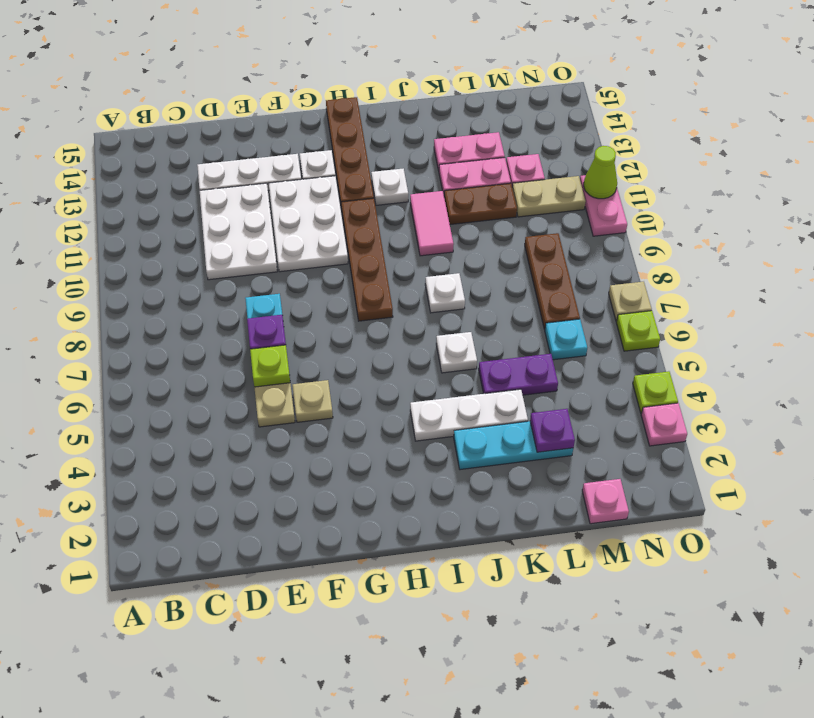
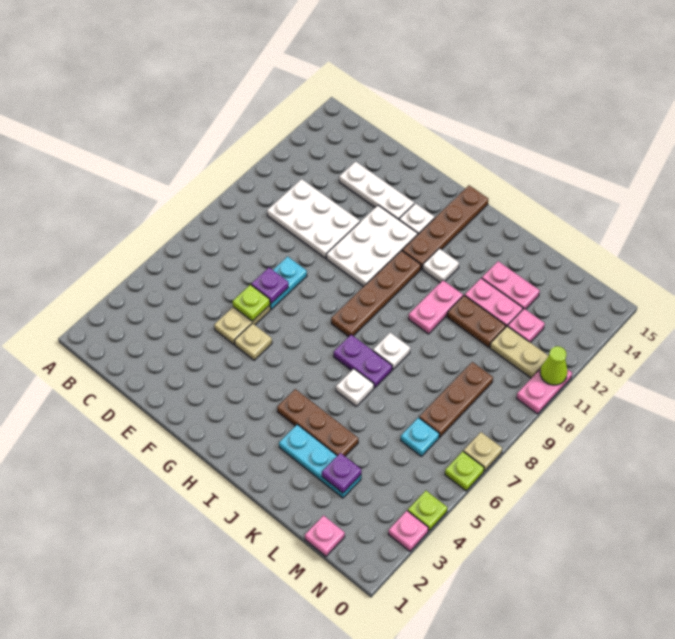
white 2x3 plate [200,183,277,280] -> white 2x3 plate turned to [267,179,360,258]
white 1x3 plate [410,389,528,441] -> brown 1x3 plate [277,389,358,456]
pink 1x2 tile [410,191,454,256] -> pink 1x2 plate [409,280,463,334]
purple 1x2 plate [479,354,558,395] -> purple 1x2 plate moved to [334,335,392,388]

